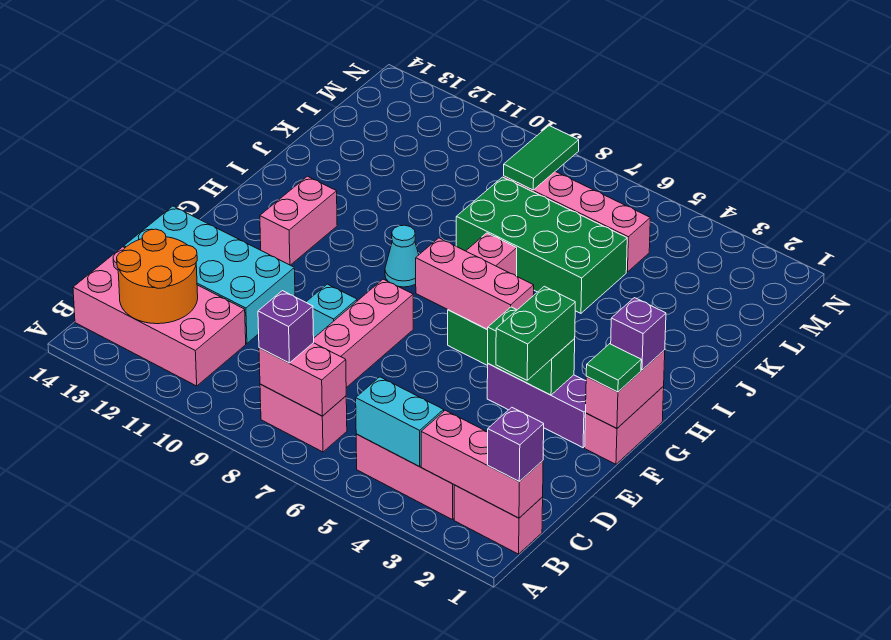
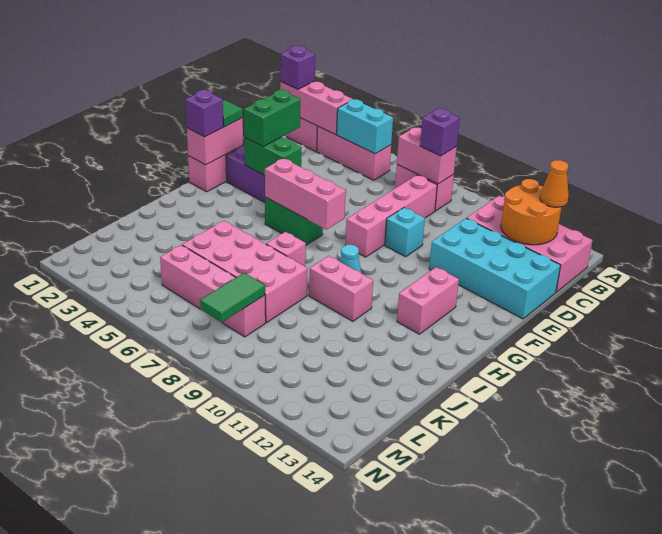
none -> orange 1x1 cone [540,160,569,207]
none -> pink 1x2 brick [309,256,373,321]
green 2x4 brick [456,177,627,313] -> pink 2x4 brick [182,221,308,323]

